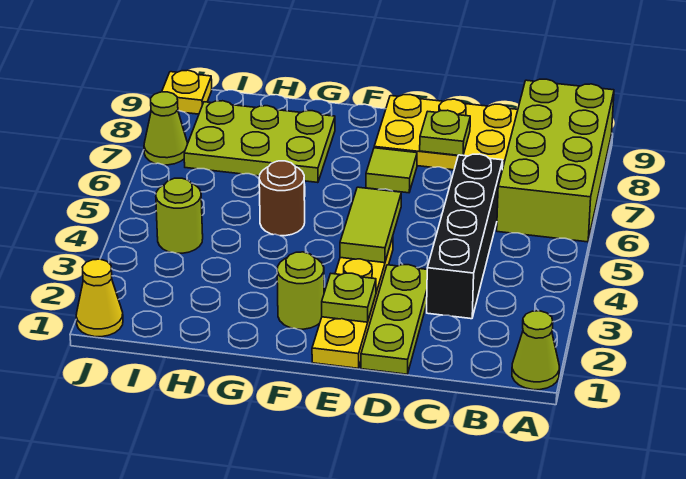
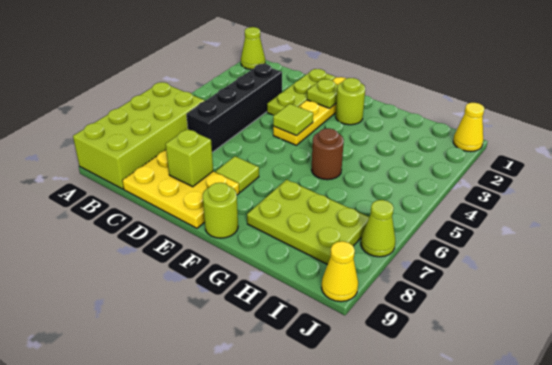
lime 1x1 plate [420,110,470,155] -> lime 1x1 brick [166,129,213,187]
lime 1x2 tile [340,187,401,263] -> lime 1x1 tile [273,104,313,136]
lime 1x1 round brick [156,178,203,253] -> lime 1x1 round brick moved to [203,183,238,238]
yellow 1x1 plate [162,70,212,114] -> yellow 1x1 cone [322,241,358,302]

